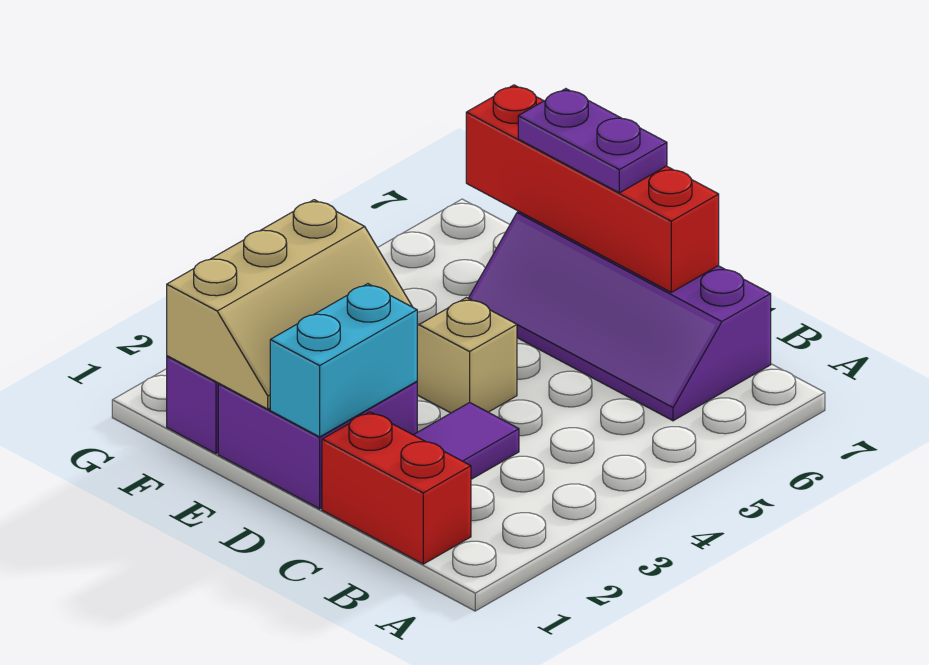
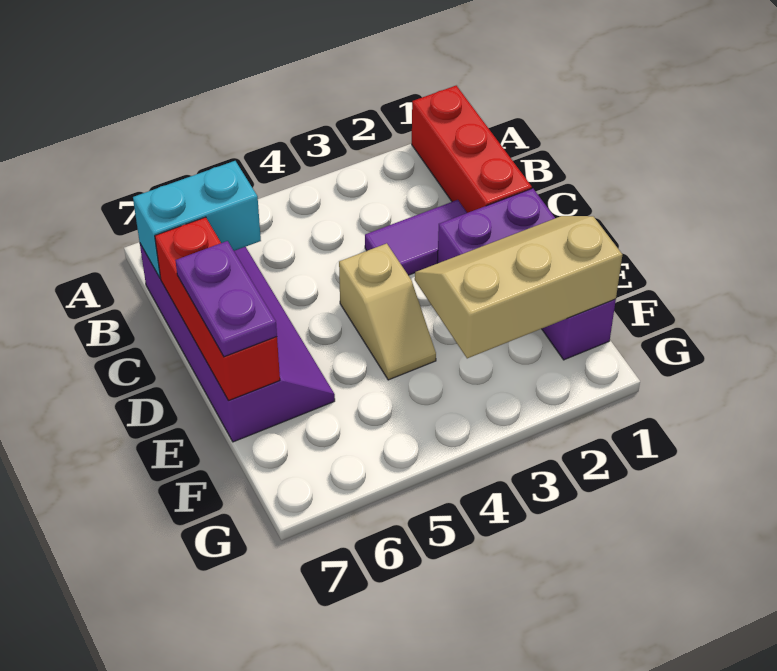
red 1x2 brick [322,412,471,564] -> red 1x3 brick [412,86,532,213]
red 1x4 brick [466,85,719,292] -> red 1x3 brick [155,217,280,401]
cyan 1x2 brick [270,284,417,437] -> cyan 1x2 brick moved to [133,161,261,278]

